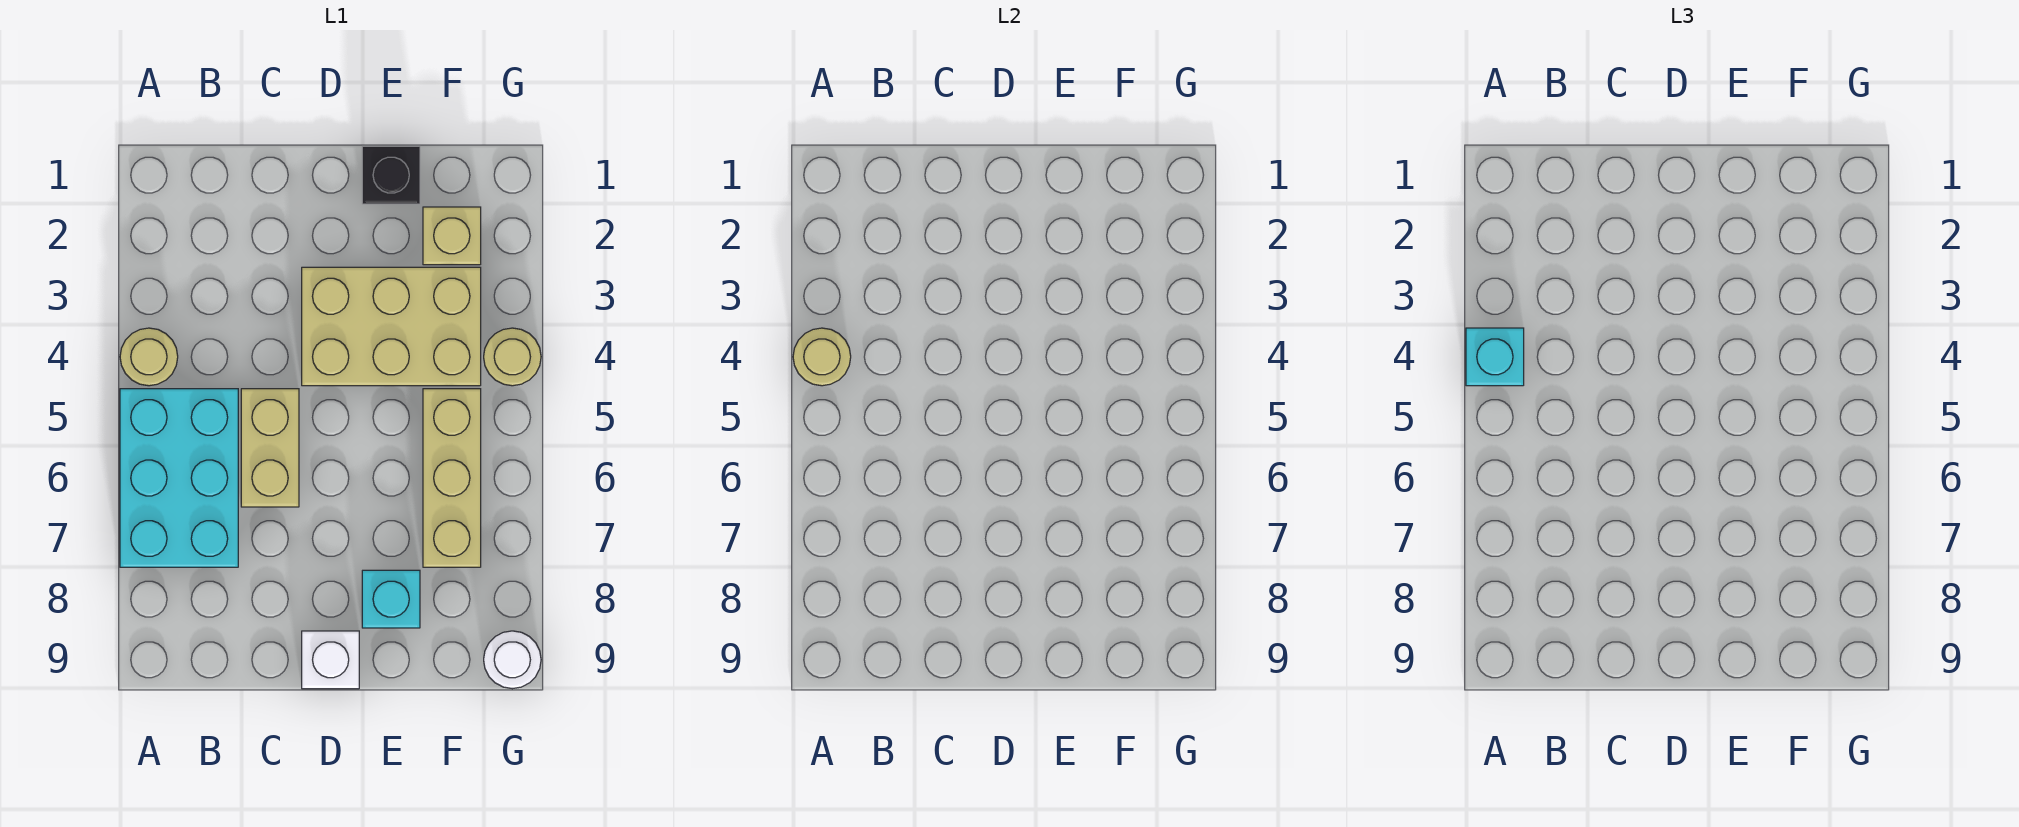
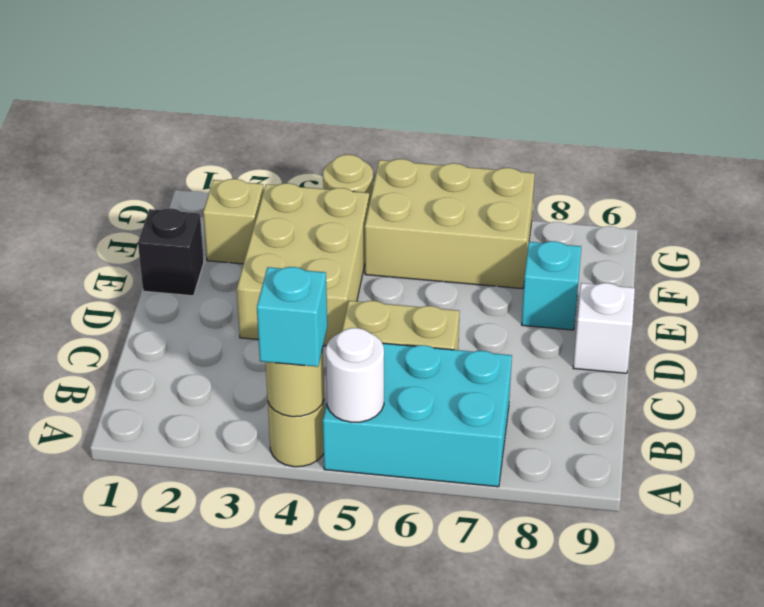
tan 1x3 brick [423,389,481,567] -> tan 2x3 brick [365,159,535,289]
white 1x1 round brick [484,631,541,689] -> white 1x1 round brick moved to [326,328,384,422]

